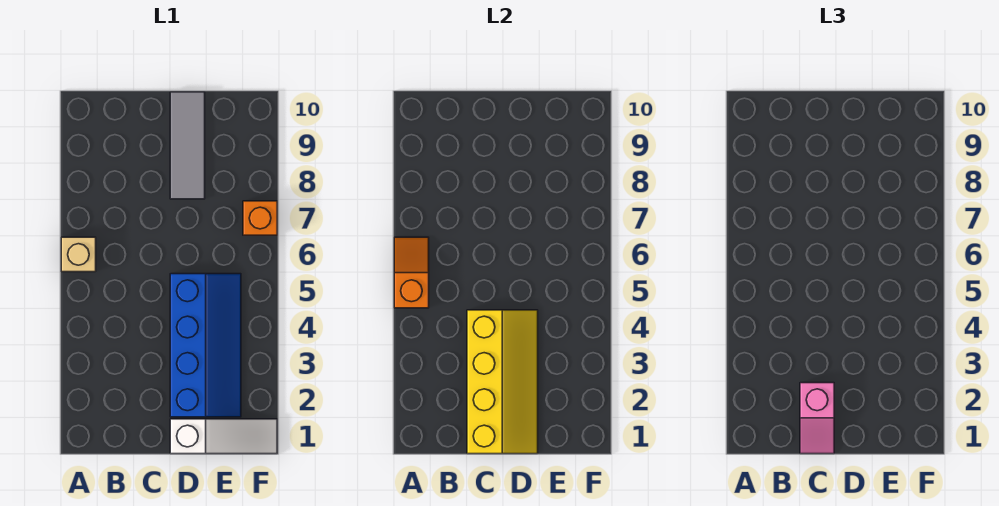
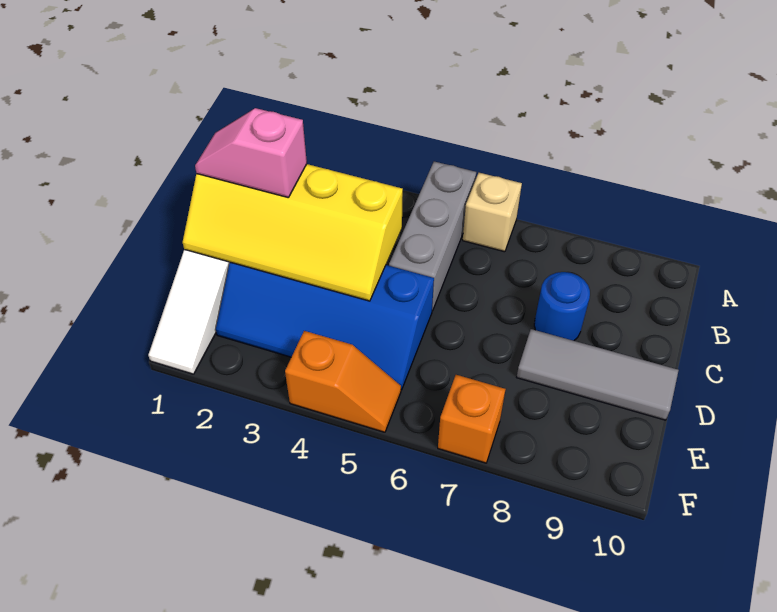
none -> grey 1x3 brick [389,161,476,311]
orange 1x2 slope [394,237,429,308] -> orange 1x2 slope moved to [285,331,401,432]
none -> blue 1x1 round brick [534,272,590,341]

